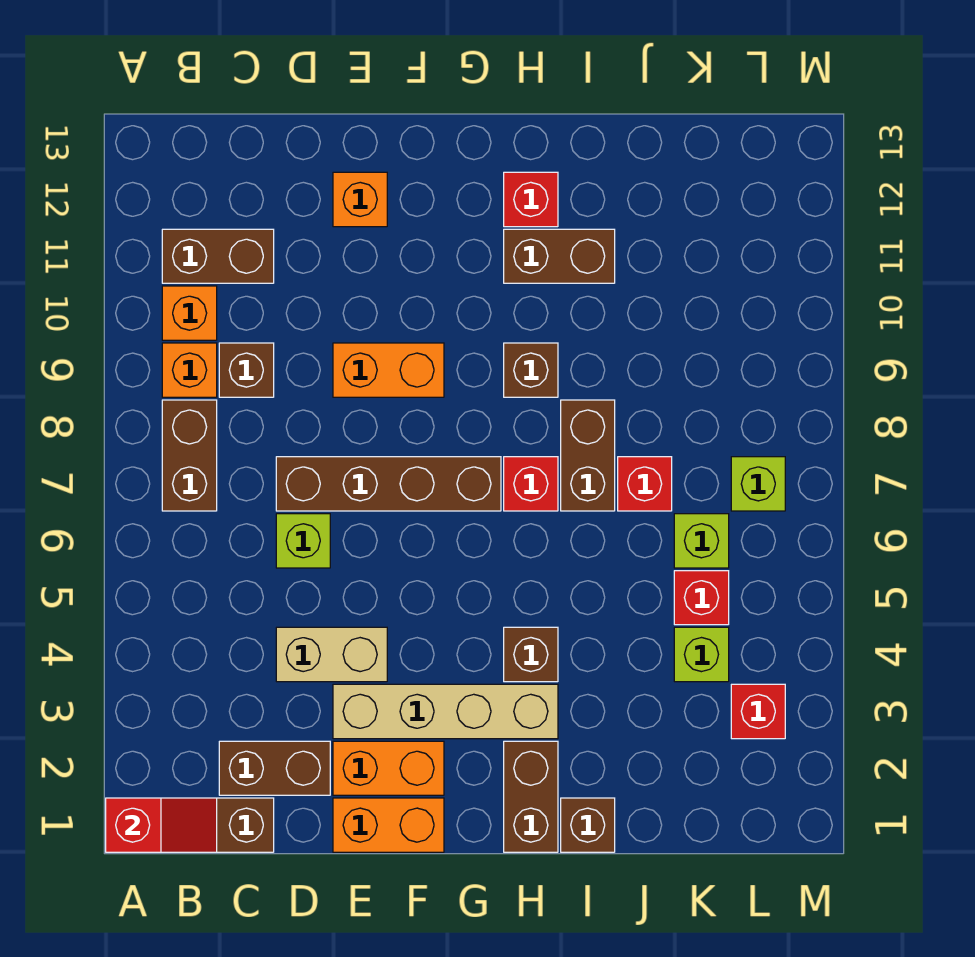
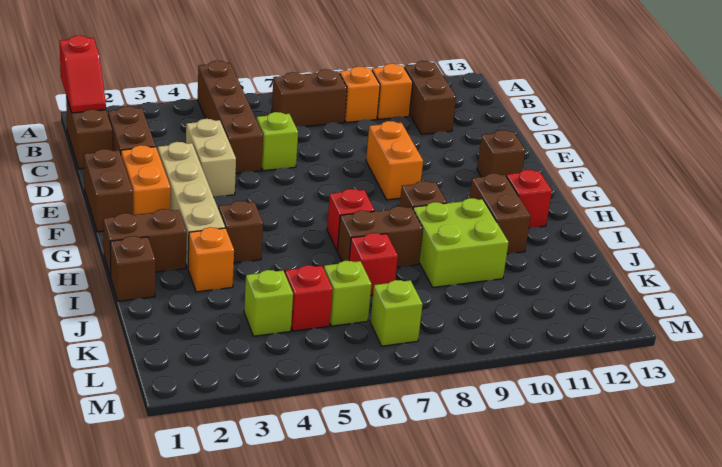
brown 1x1 brick [219,343,274,397] -> brown 1x1 brick moved to [477,130,525,177]
brown 1x4 brick [276,457,501,511] -> brown 1x4 brick moved to [198,61,263,173]
orange 1x2 brick [333,798,444,852] -> brown 1x2 brick [84,149,133,232]
orange 1x1 brick [333,172,387,227] -> orange 1x1 brick moved to [188,227,234,292]
none -> lime 2x2 brick [413,198,509,287]
red 1x1 brick [731,684,785,739] -> none

